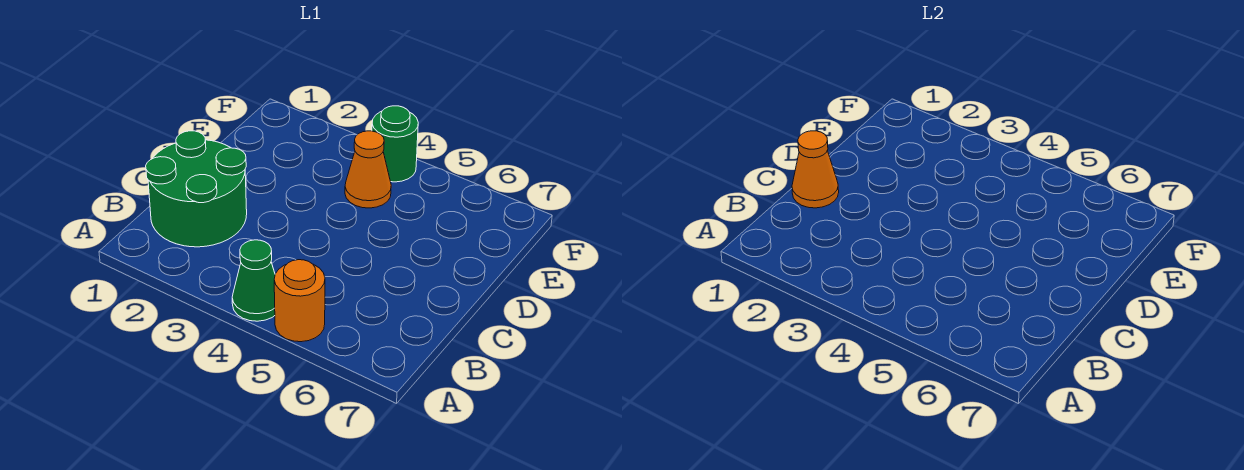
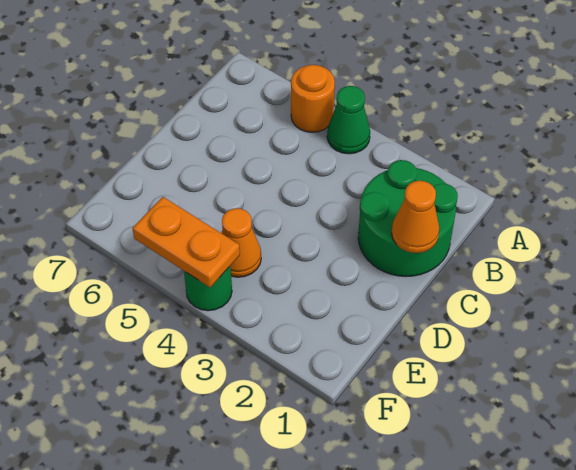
none -> orange 1x2 plate [133,197,240,287]

